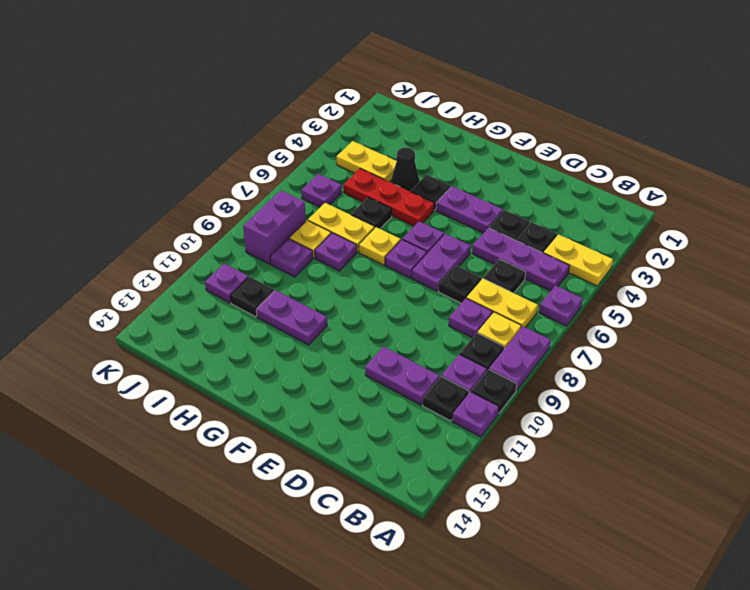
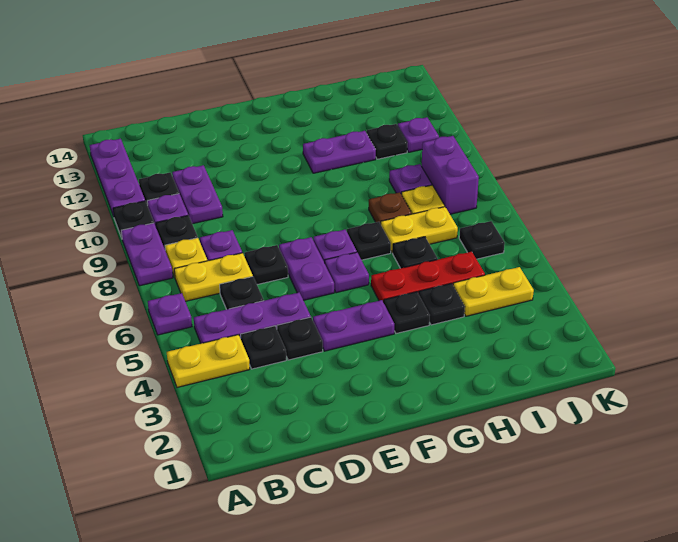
purple 1x1 plate [452,392,499,437] -> purple 1x3 plate [90,139,145,216]
purple 1x2 plate [365,346,439,405] -> purple 1x2 plate turned to [172,165,223,224]
yellow 1x1 plate [359,227,400,265] -> black 1x1 plate [347,222,391,260]
black 1x1 cone [391,148,420,192] -> black 1x1 plate [419,283,465,325]
purple 1x1 plate [315,233,357,271] -> brown 1x1 plate [369,192,412,224]
purple 1x1 plate [301,174,342,207] -> black 1x1 plate [459,221,505,259]

